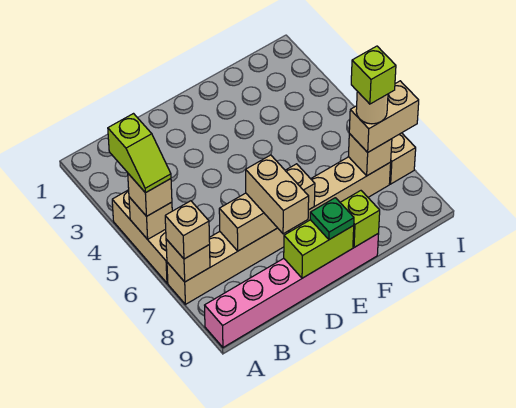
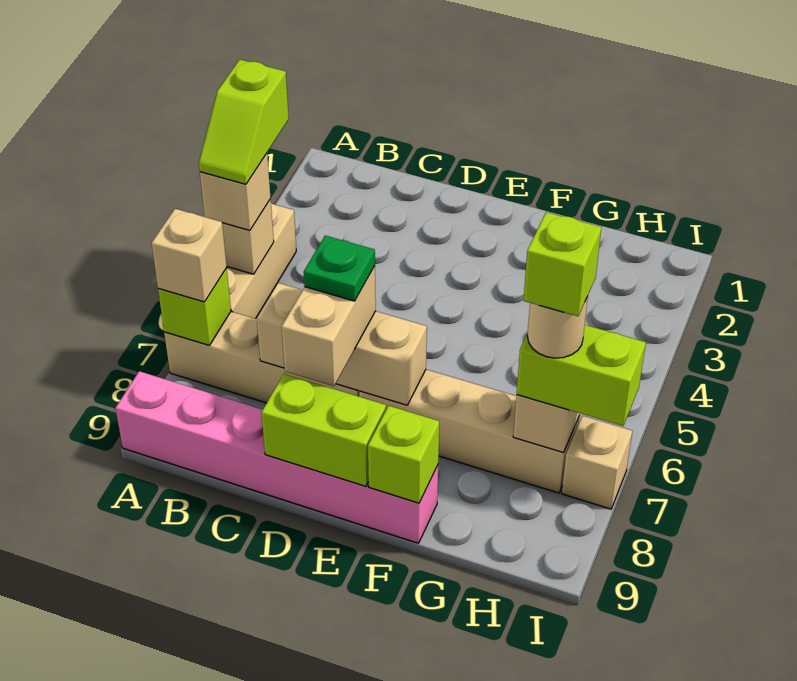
tan 1x1 brick [166,239,210,282] -> lime 1x1 brick [158,268,231,345]
green 1x1 plate [310,198,354,240] -> green 1x1 plate moved to [304,236,375,301]
tan 1x2 brick [349,81,419,152] -> lime 1x2 brick [517,325,646,426]

